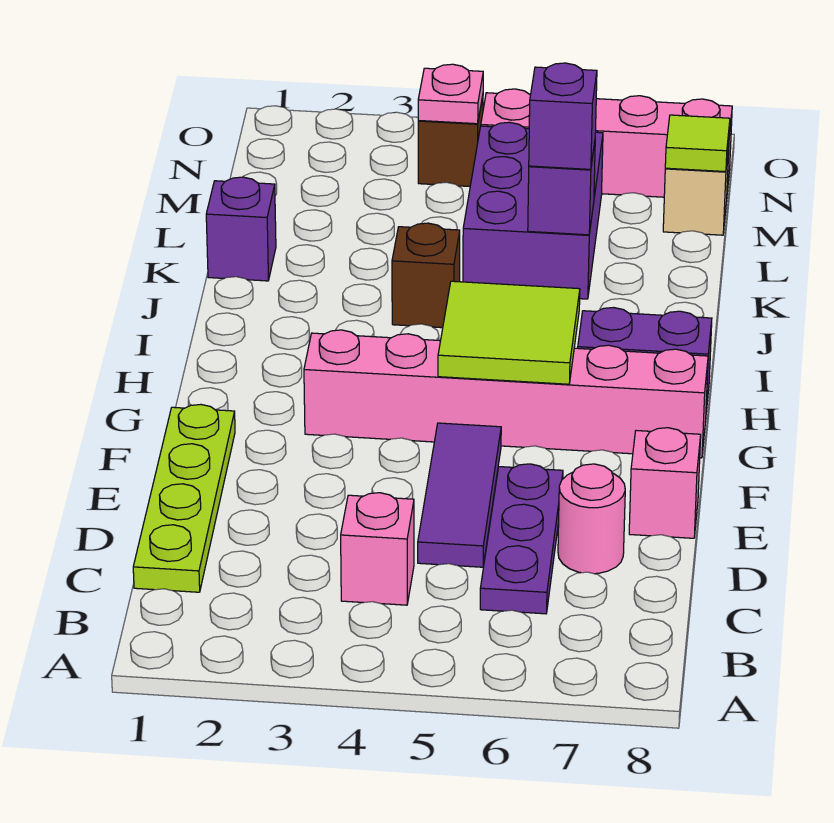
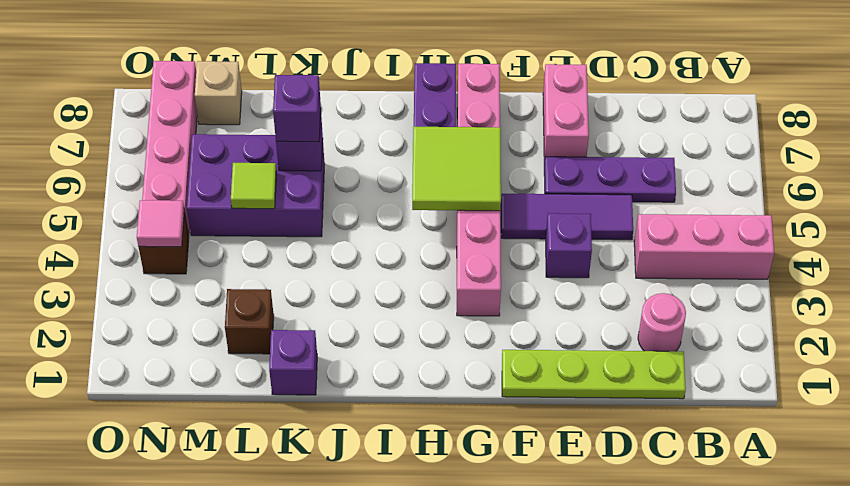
pink 1x1 brick [341,493,414,605] -> pink 1x3 brick [634,214,774,279]
pink 1x1 round brick [558,464,625,574] -> pink 1x1 round brick moved to [638,293,686,351]
none -> purple 1x1 brick [546,213,592,278]
pink 1x1 brick [629,428,701,538] -> pink 1x2 brick [543,64,589,163]
brown 1x1 brick [392,223,460,328] -> brown 1x1 brick moved to [225,289,274,354]
lime 1x1 tile [665,115,730,172] -> lime 1x1 tile moved to [231,163,276,209]
pink 1x1 plate [418,64,483,124] -> pink 1x1 tile [137,200,184,247]

